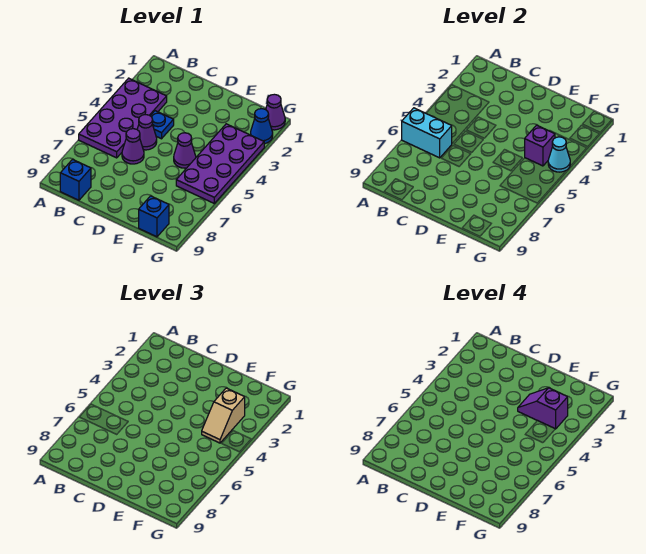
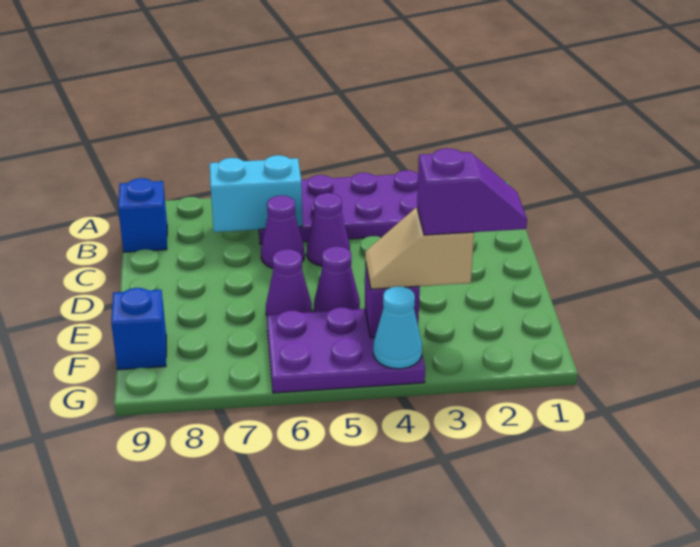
cyan 1x2 brick [402,108,452,158] -> cyan 1x2 brick turned to [210,155,302,232]
blue 1x1 plate [151,111,174,139] -> none
purple 1x2 slope [518,388,568,429] -> purple 1x2 slope turned to [417,148,527,235]
purple 2x4 plate [176,124,264,203] -> purple 2x3 plate [267,307,425,393]
purple 1x1 cone [266,94,285,130] -> purple 1x1 cone moved to [266,249,312,315]
blue 1x1 cone [251,109,273,144] -> none

